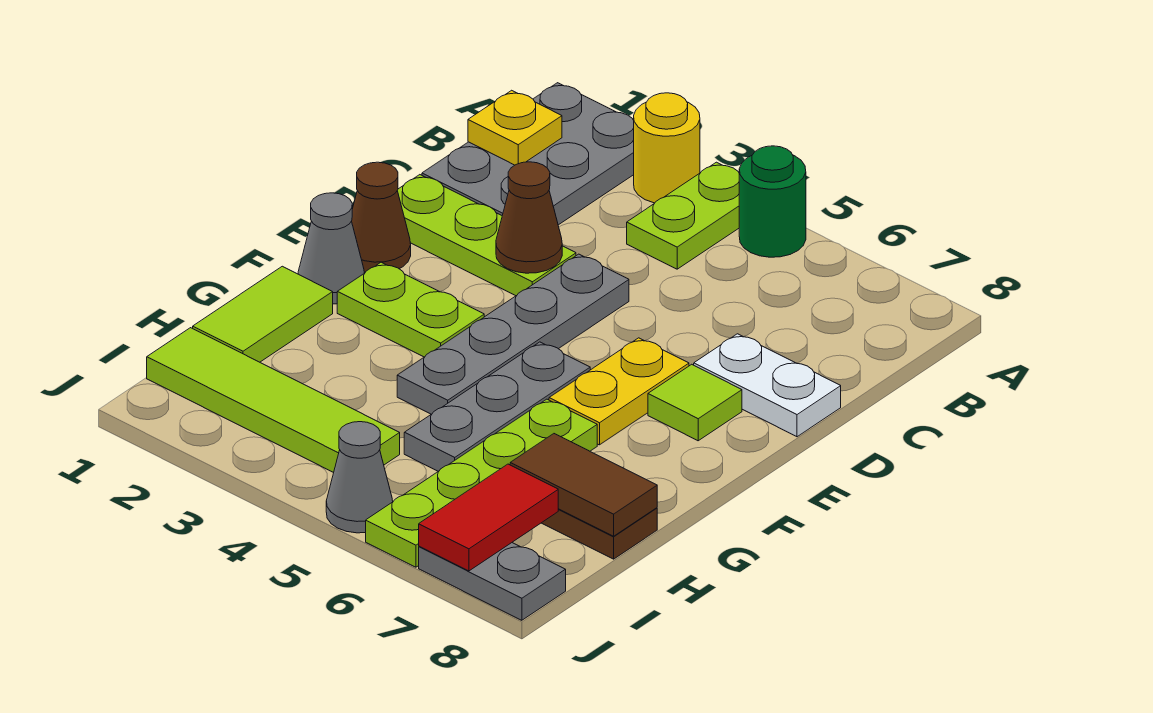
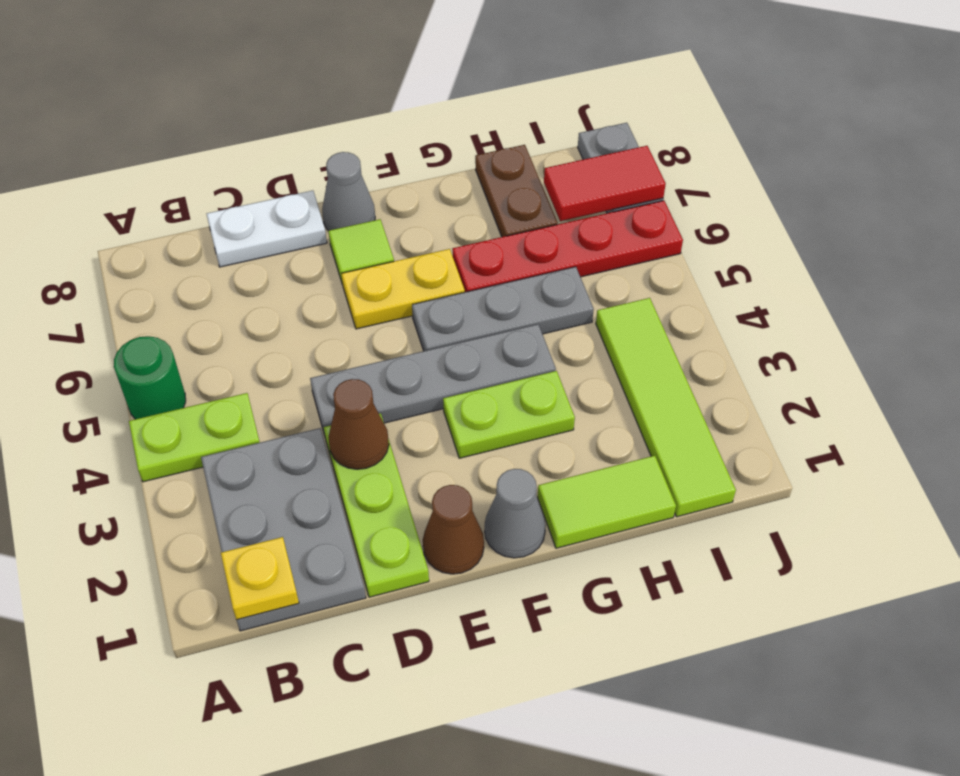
grey 2x3 plate [422,83,634,225] -> grey 2x3 plate turned to [201,428,366,631]
yellow 1x1 round brick [634,93,700,203] -> none
white 1x2 plate [694,334,841,437] -> white 1x2 plate turned to [207,191,327,267]
lime 1x2 plate [337,262,484,357] -> lime 1x2 plate turned to [443,371,575,458]
lime 1x4 plate [366,399,597,567] -> red 1x4 plate [452,201,683,292]
brown 1x2 tile [510,434,657,536] -> none
grey 1x1 cone [326,422,393,533] -> grey 1x1 cone moved to [322,152,375,230]

